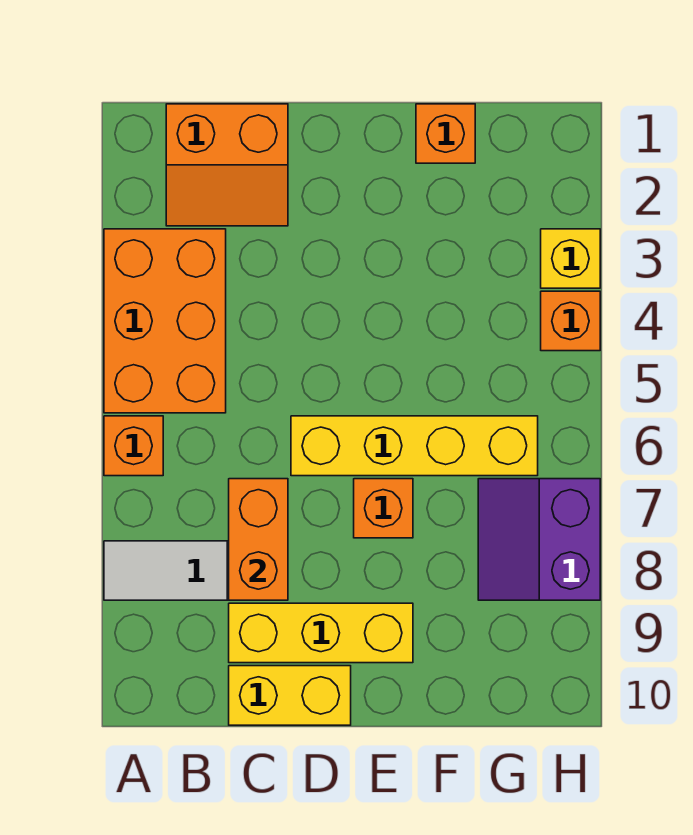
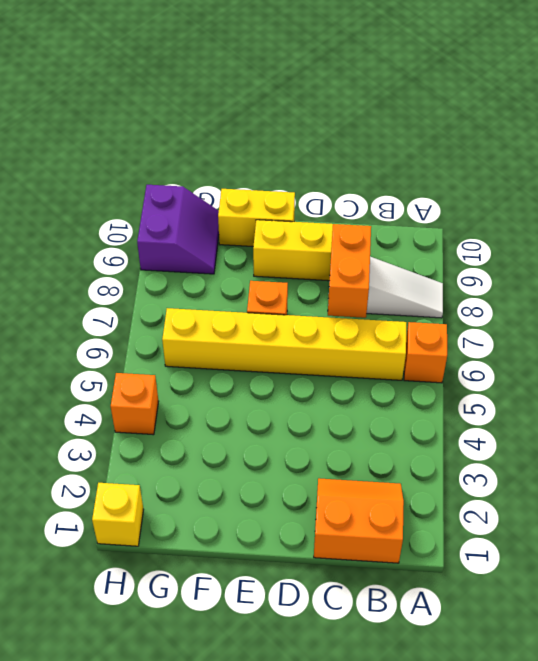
orange 2x3 brick [104,229,226,413] -> none
yellow 1x2 brick [229,666,351,725] -> yellow 1x2 brick moved to [218,189,295,246]
yellow 1x4 brick [291,416,538,476] -> yellow 1x6 brick [162,308,406,380]
orange 1x1 brick [416,104,475,163] -> none
purple 2x2 slope [478,479,600,600] -> purple 2x2 slope moved to [137,185,219,274]
yellow 1x1 brick [541,229,600,288] -> yellow 1x1 brick moved to [92,483,144,546]

